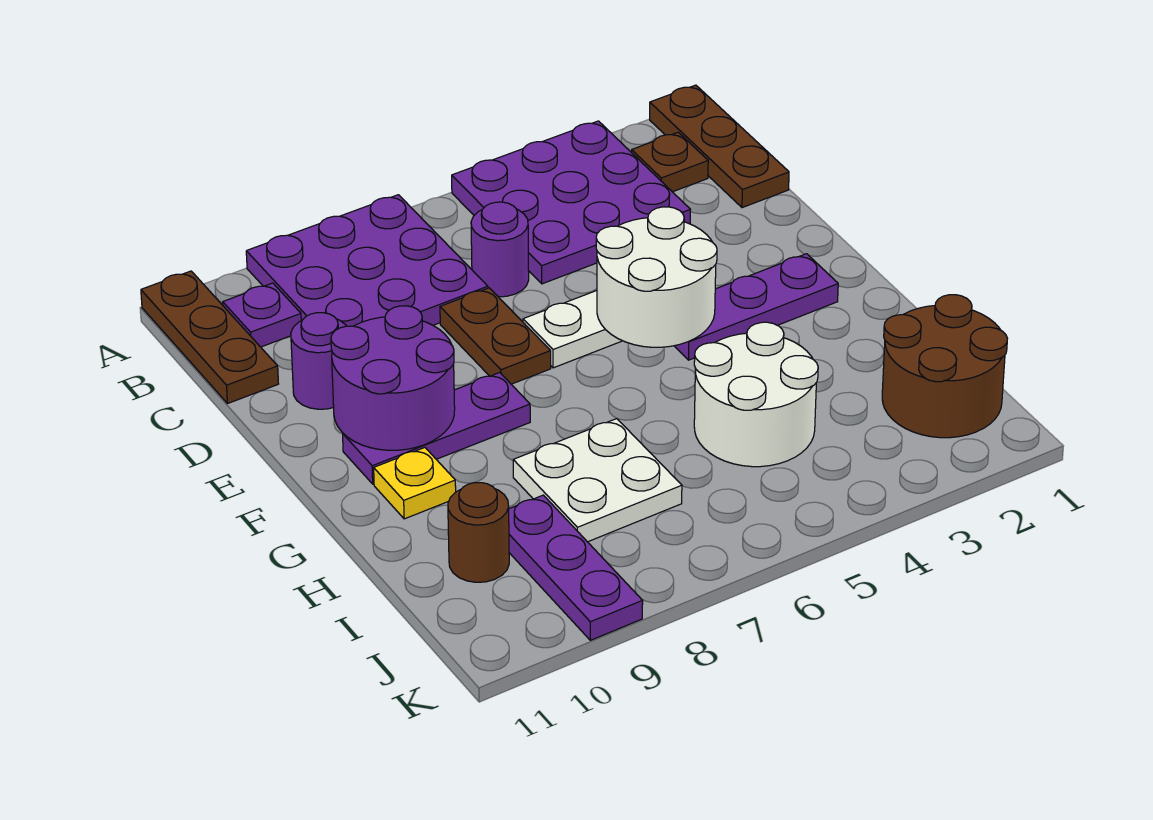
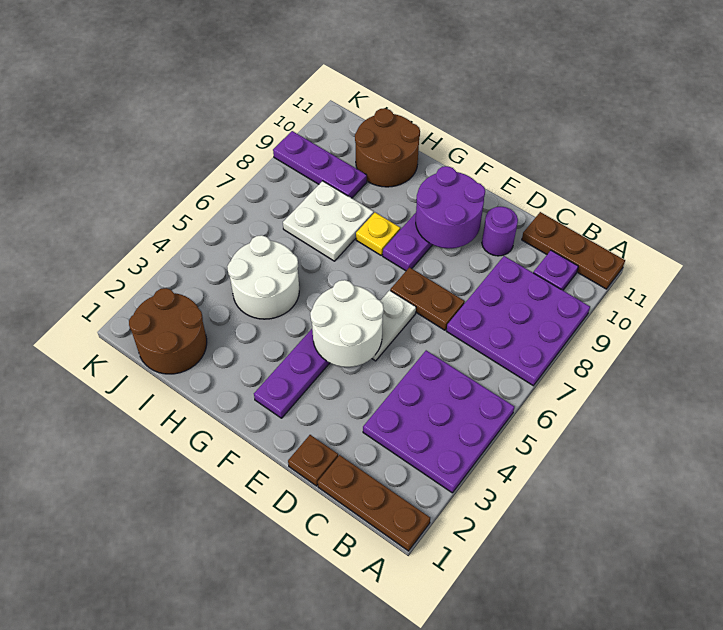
brown 1x1 plate [632,132,708,192] -> brown 1x1 plate moved to [288,435,338,486]
purple 1x1 round brick [471,202,529,297] -> none
yellow 1x1 plate [374,448,456,519] -> yellow 1x1 plate moved to [356,213,400,255]
brown 1x1 round brick [448,483,509,582] -> brown 2x2 round brick [355,108,420,187]

